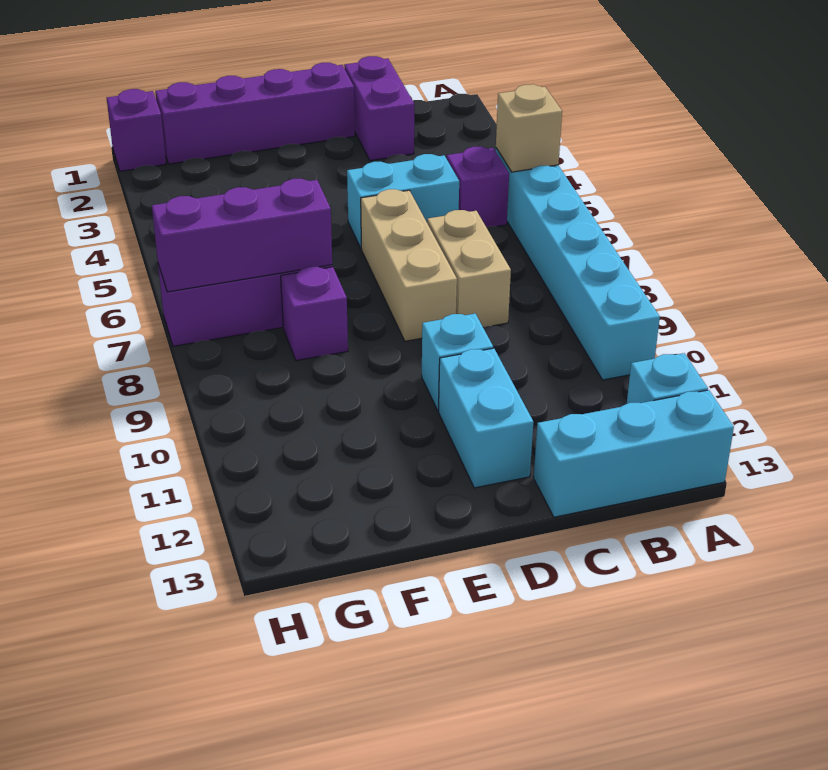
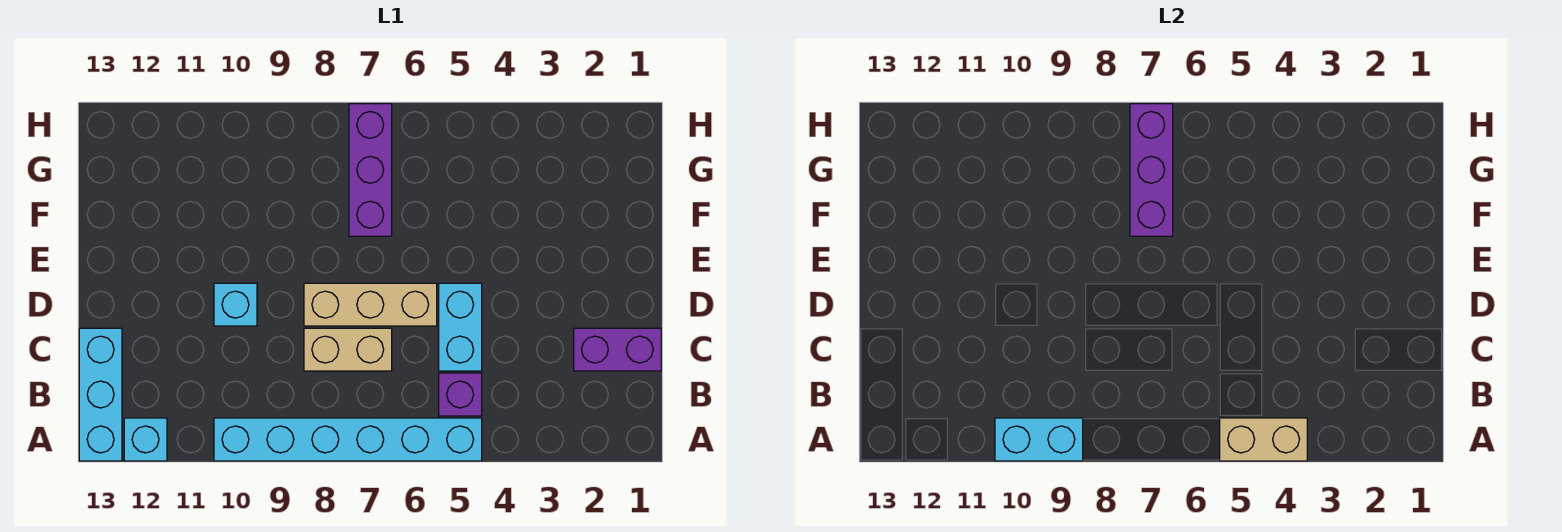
tan 1x1 brick [496,84,562,172] -> tan 1x2 brick [1220,418,1307,461]
purple 1x4 brick [155,63,355,164] -> none
cyan 1x2 brick [439,348,533,488] -> cyan 1x2 brick moved to [995,418,1083,461]
purple 1x1 brick [281,267,348,361] -> none
purple 1x1 brick [107,89,166,171] -> none

